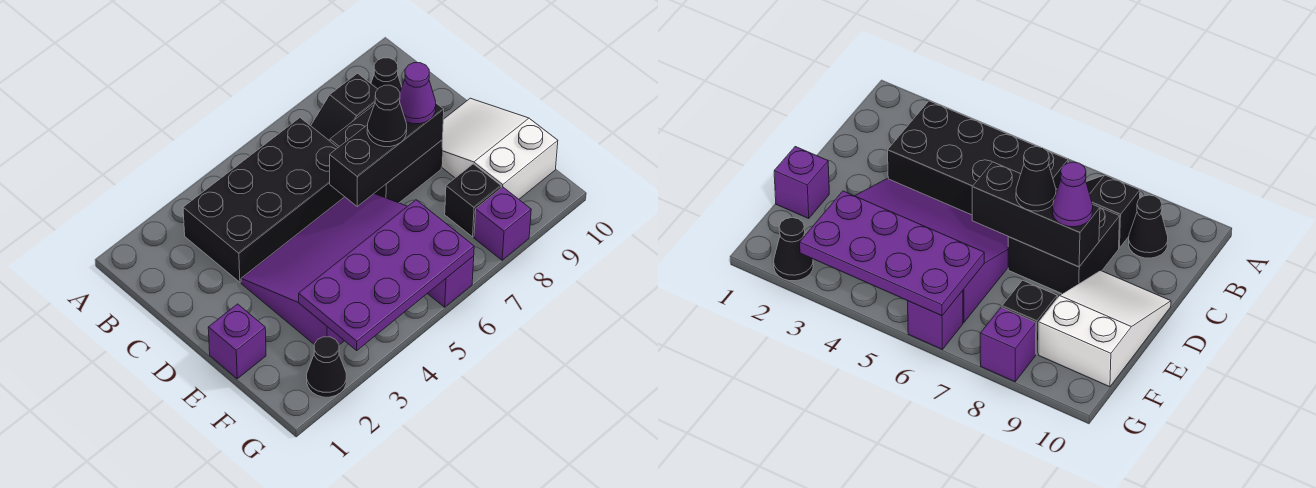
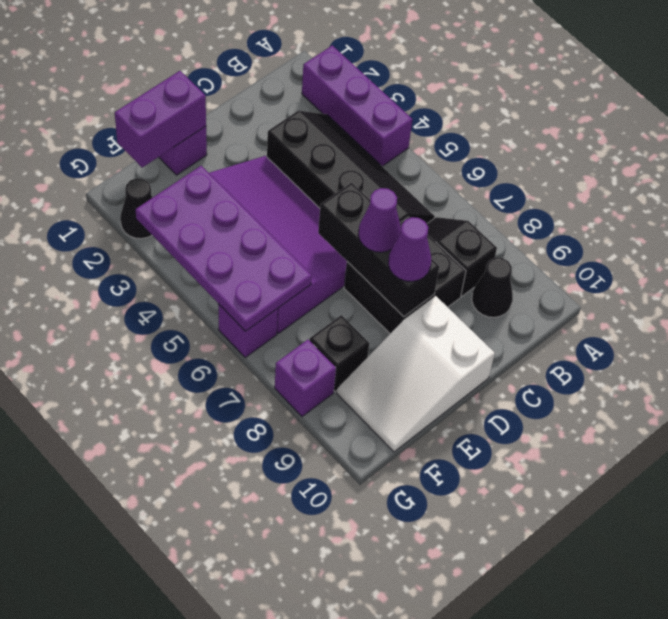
none -> purple 1x3 brick [302,45,412,166]
black 2x4 brick [183,118,344,282] -> black 2x4 slope [267,111,435,224]
black 1x1 cone [367,85,407,147] -> purple 1x1 cone [358,188,401,252]
white 2x3 slope [441,98,558,199] -> white 2x3 slope turned to [337,296,495,452]
none -> purple 1x2 brick [115,71,206,168]

